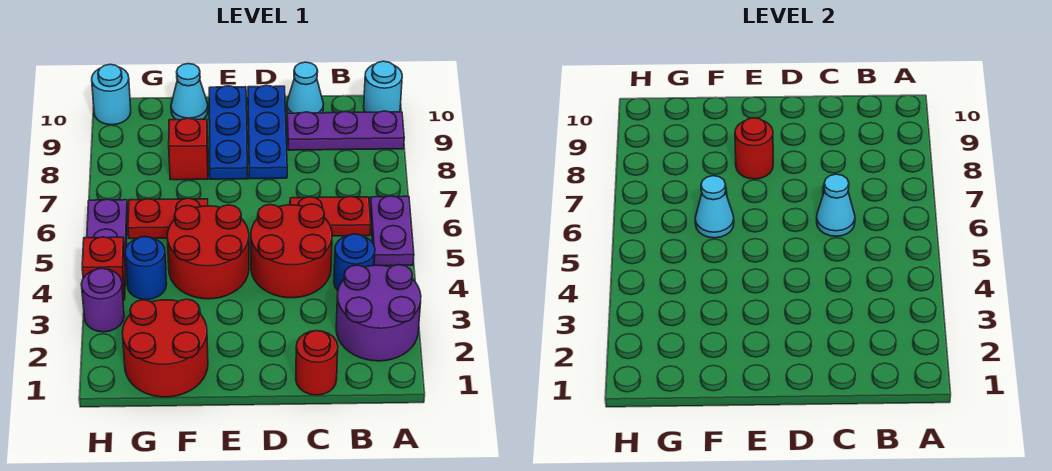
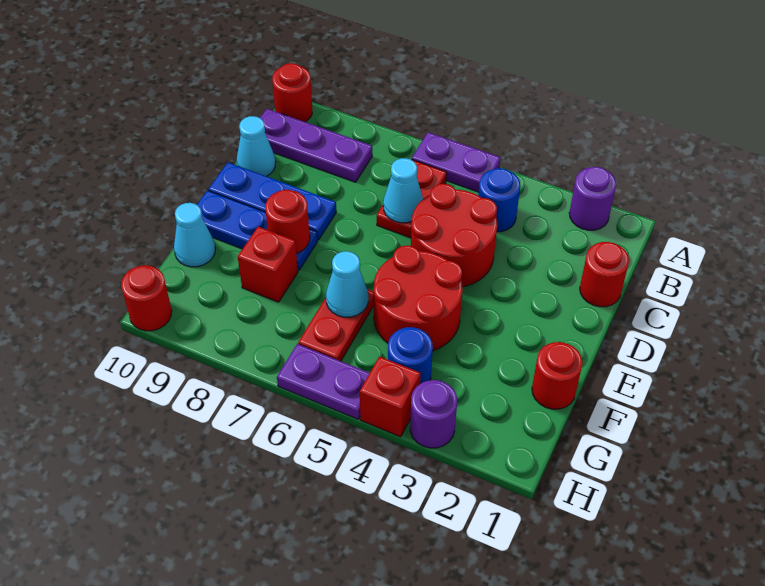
purple 2x2 round brick [336,265,421,361] -> purple 1x1 round brick [569,167,616,230]
purple 1x3 plate [287,111,404,150] -> purple 1x3 plate turned to [260,109,372,182]
cyan 1x1 round brick [364,61,402,112] -> red 1x1 round brick [272,63,312,122]
red 2x2 round brick [122,299,208,397] -> red 1x1 round brick [532,342,583,409]
cyan 1x1 round brick [92,64,131,125] -> red 1x1 round brick [121,265,172,331]

